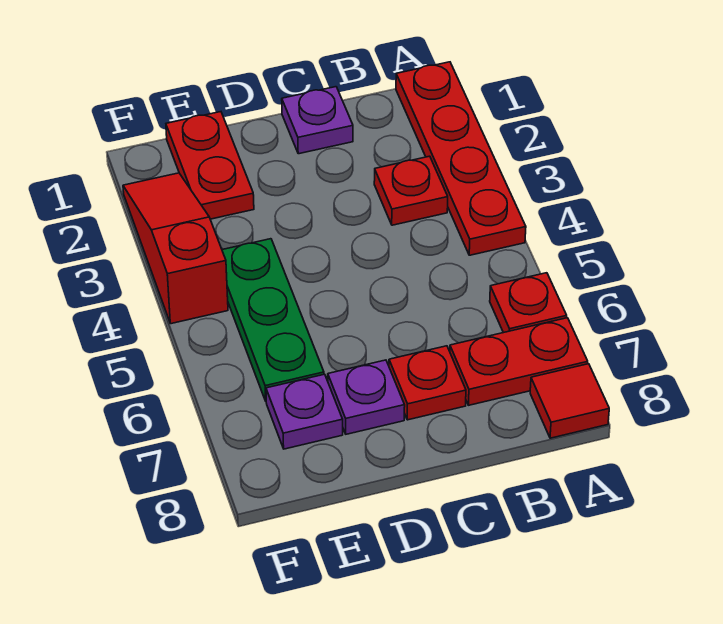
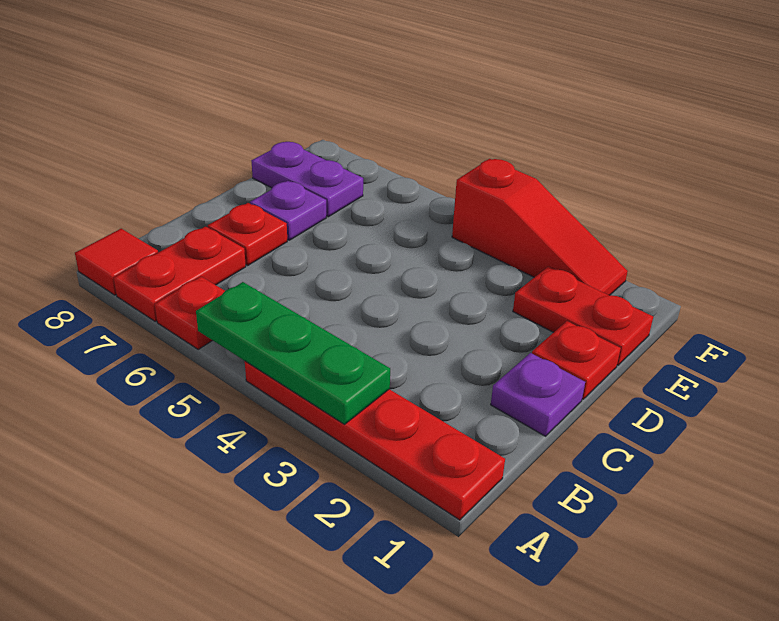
red 1x1 plate [374,156,448,225] -> red 1x1 plate moved to [532,321,621,399]
green 1x3 plate [222,239,324,401] -> green 1x3 plate moved to [196,282,390,424]
purple 1x1 plate [266,374,343,449] -> purple 1x2 plate [251,142,363,217]

